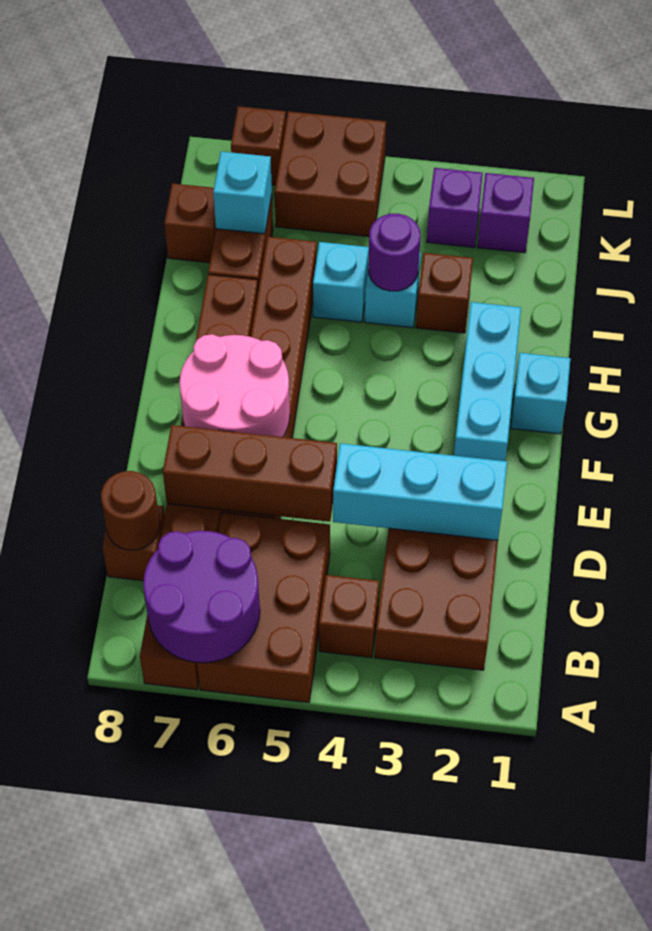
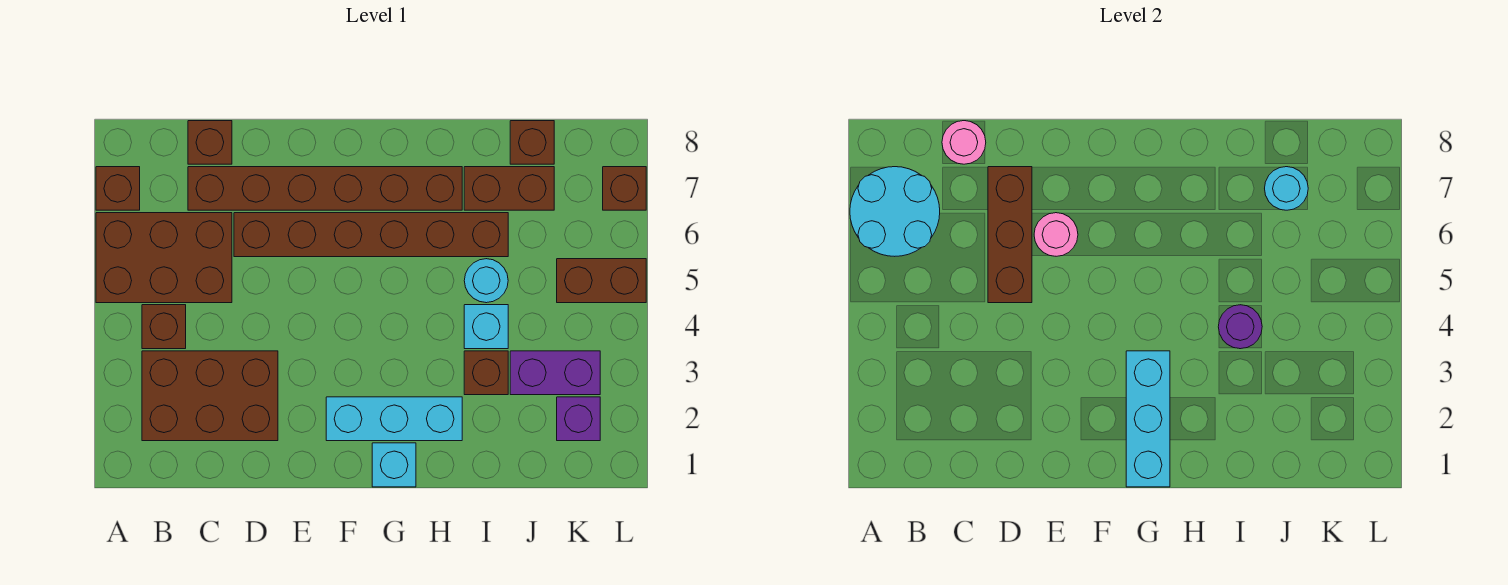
purple 2x2 round brick [143,531,260,663] -> cyan 2x2 round brick [850,167,940,256]
brown 1x1 round brick [101,471,160,550] -> pink 1x1 round brick [942,121,986,164]
cyan 1x3 brick [333,443,507,540] -> cyan 1x3 brick moved to [1126,351,1170,487]
pink 2x2 round brick [180,334,290,437] -> pink 1x1 round brick [1034,213,1078,256]
cyan 1x1 brick [313,242,369,322] -> cyan 1x1 round brick [464,259,508,303]
cyan 1x1 brick [213,152,272,234] -> cyan 1x1 round brick [1265,167,1308,210]
purple 1x1 brick [427,168,483,247] -> purple 1x2 brick [510,351,600,395]
brown 2x2 brick [275,111,386,237] -> brown 1x2 brick [557,259,646,303]

